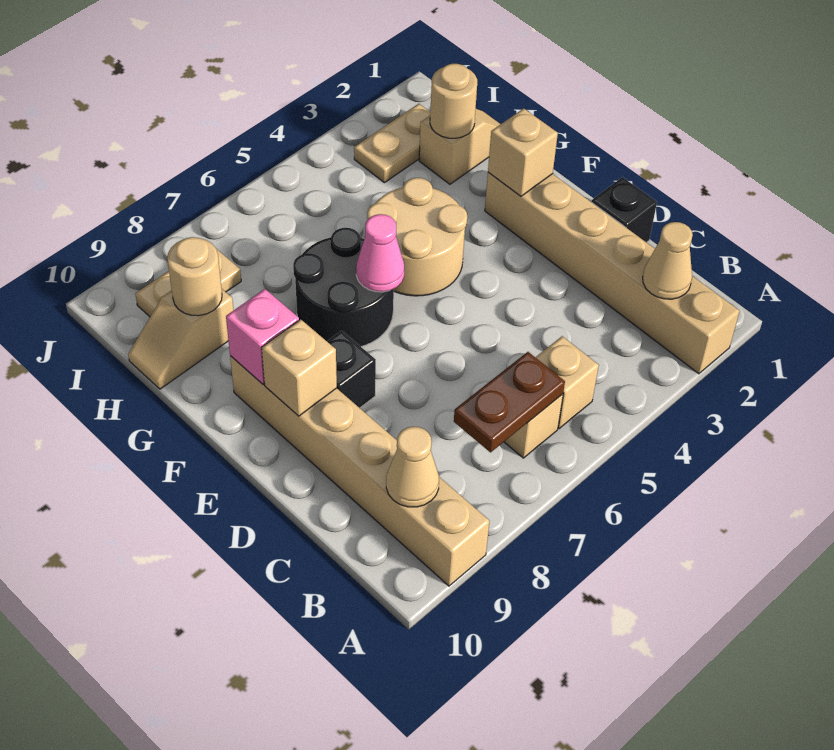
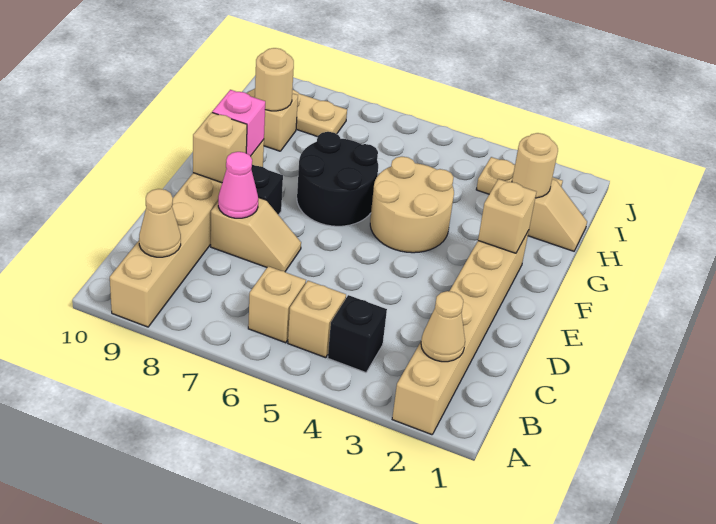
brown 1x2 plate [454,352,565,452] -> none
black 1x1 brick [591,177,657,242] -> black 1x1 brick moved to [328,295,387,373]
none -> tan 1x2 slope [211,197,301,272]
pink 1x1 cone [356,214,404,292] -> pink 1x1 cone moved to [218,152,258,218]

